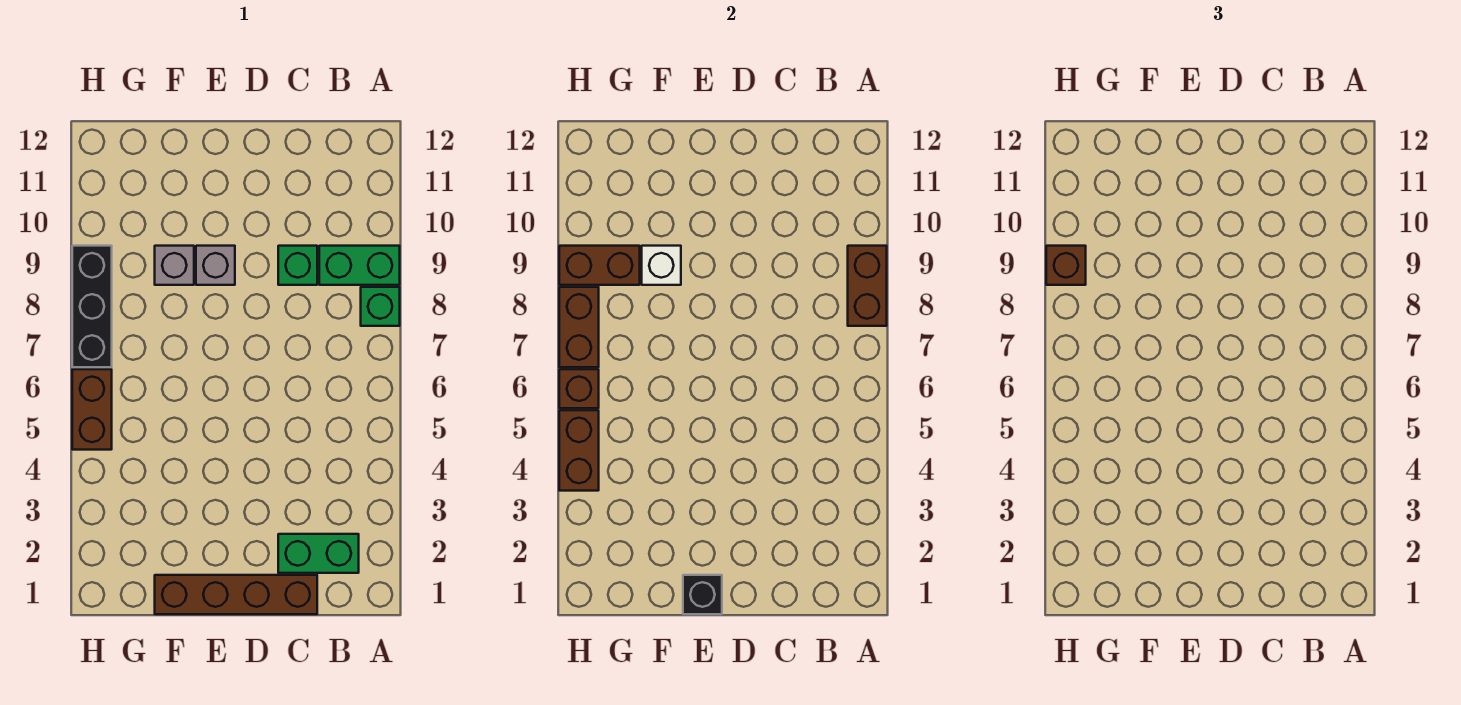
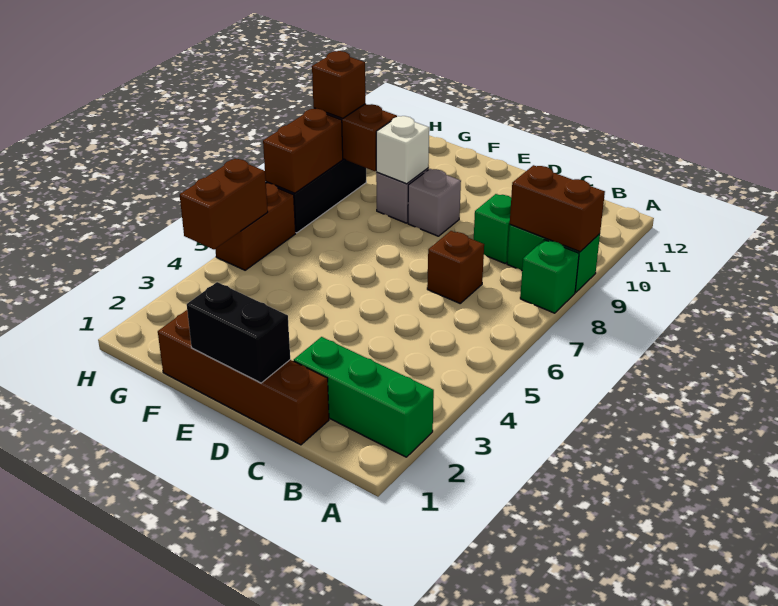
brown 1x2 brick [848,246,887,326] -> brown 1x2 brick turned to [510,165,605,252]
green 1x2 brick [278,534,359,573] -> green 1x3 brick [294,337,434,457]
black 1x1 brick [683,575,722,614] -> black 1x2 brick [187,282,290,383]
brown 1x1 brick [559,369,599,408] -> brown 1x1 brick moved to [427,231,484,303]

